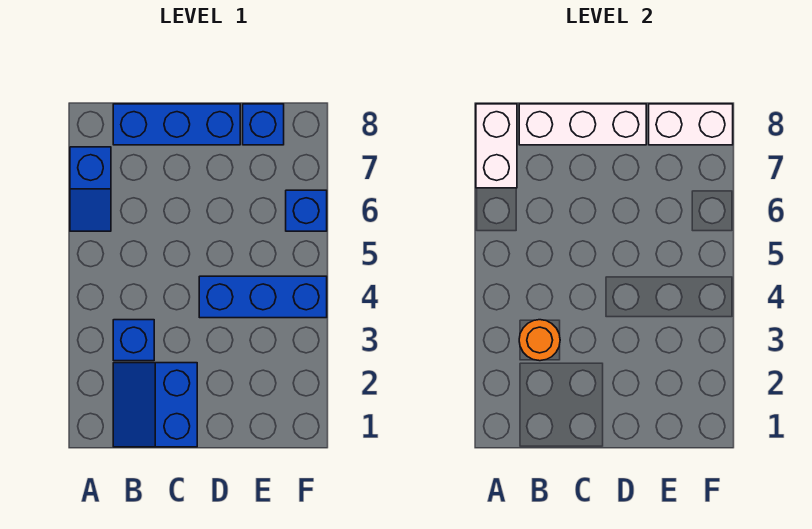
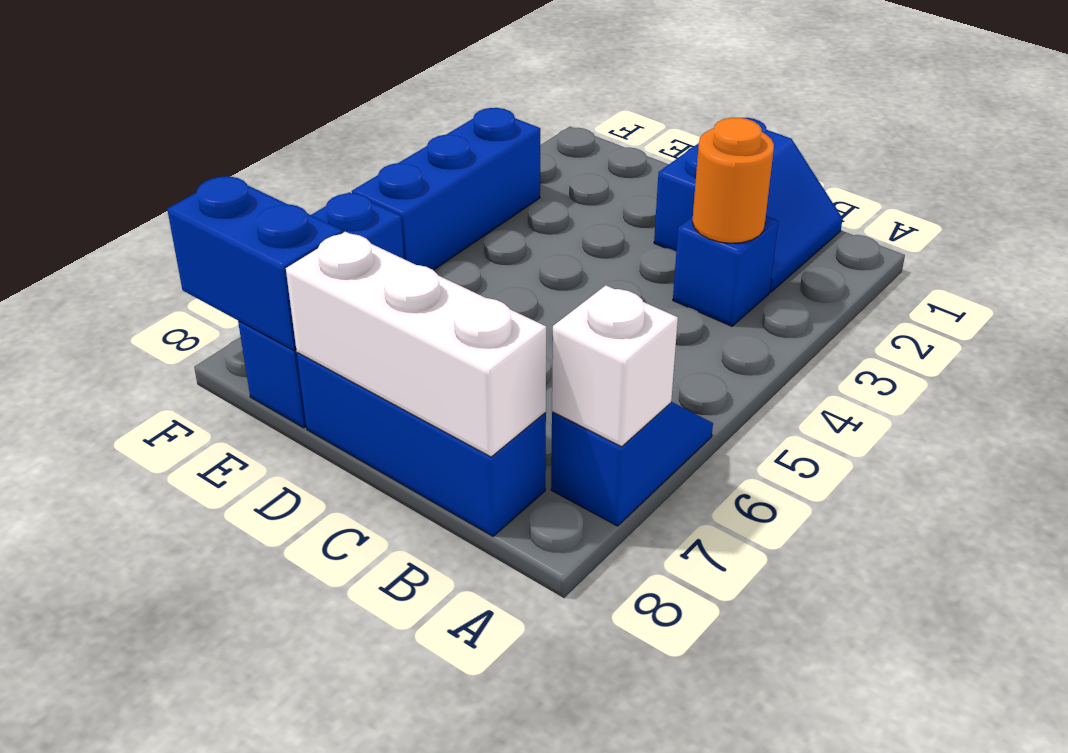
white 1x2 brick [476,104,517,188] -> white 1x1 brick [552,285,678,447]
blue 1x3 brick [199,276,327,318] -> blue 1x3 brick turned to [352,108,540,270]
white 1x2 brick [649,104,733,145] -> blue 1x2 brick [167,176,343,350]

